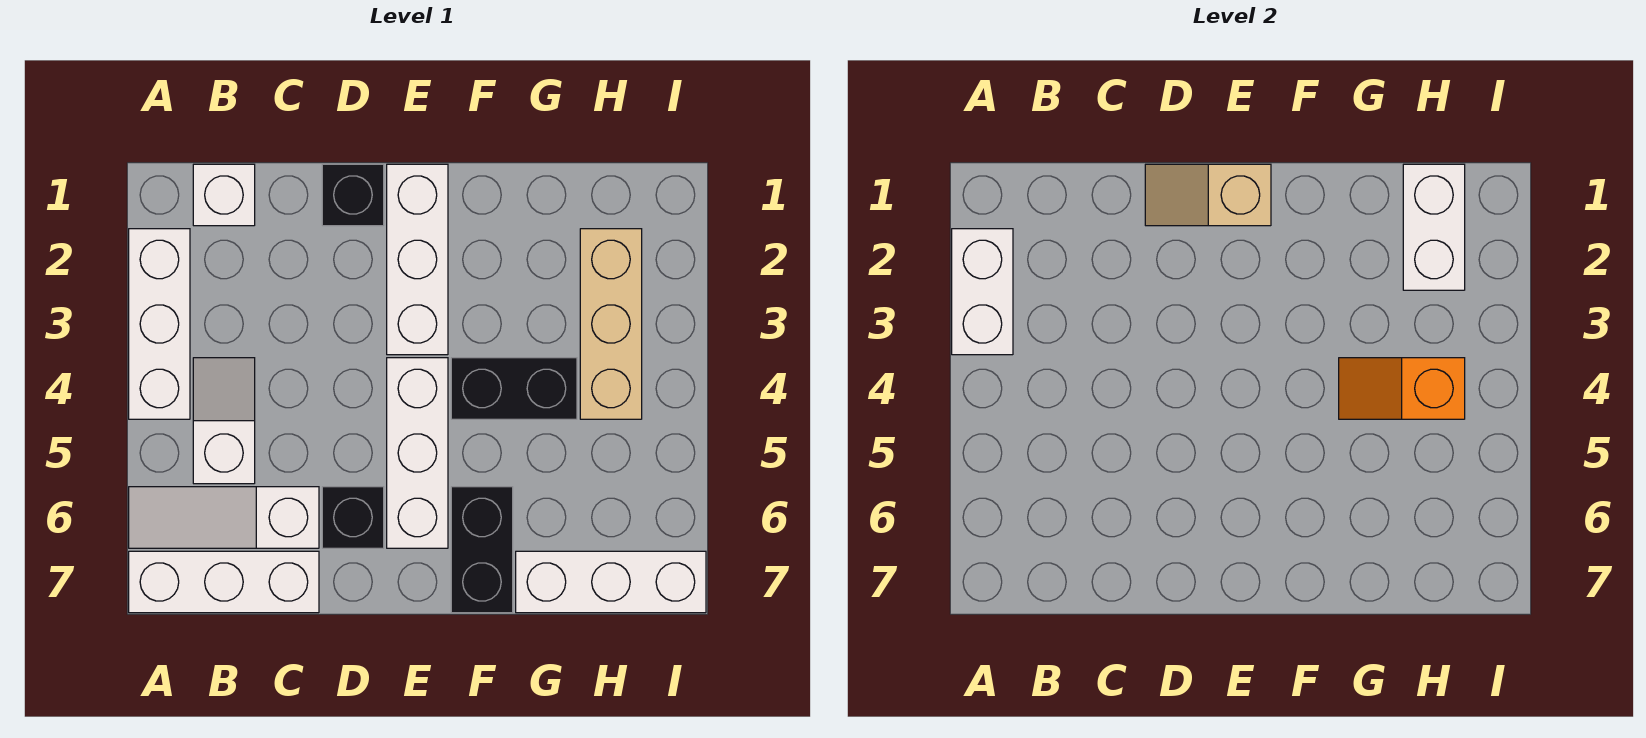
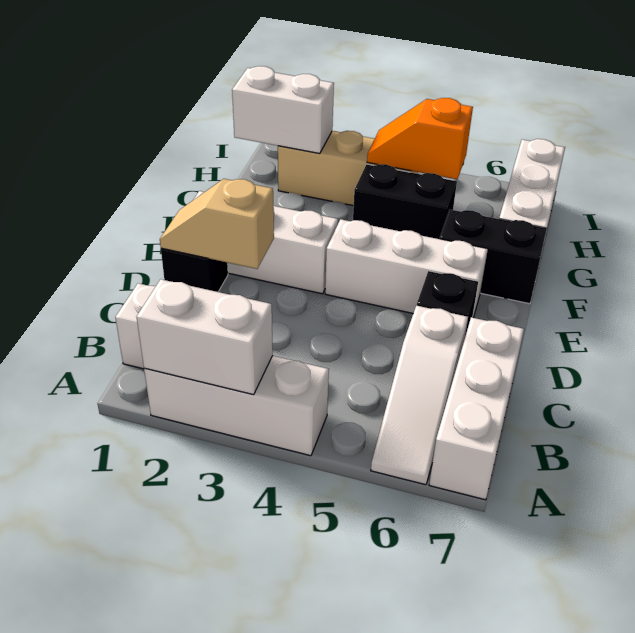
white 1x2 slope [193,358,255,484] -> none
tan 1x2 slope [1145,164,1271,226] -> tan 1x2 slope turned to [160,179,274,269]
black 1x2 brick [451,358,577,419] -> black 1x2 brick turned to [353,164,457,239]
orange 1x2 slope [1339,358,1465,419] -> orange 1x2 slope turned to [367,98,473,179]

